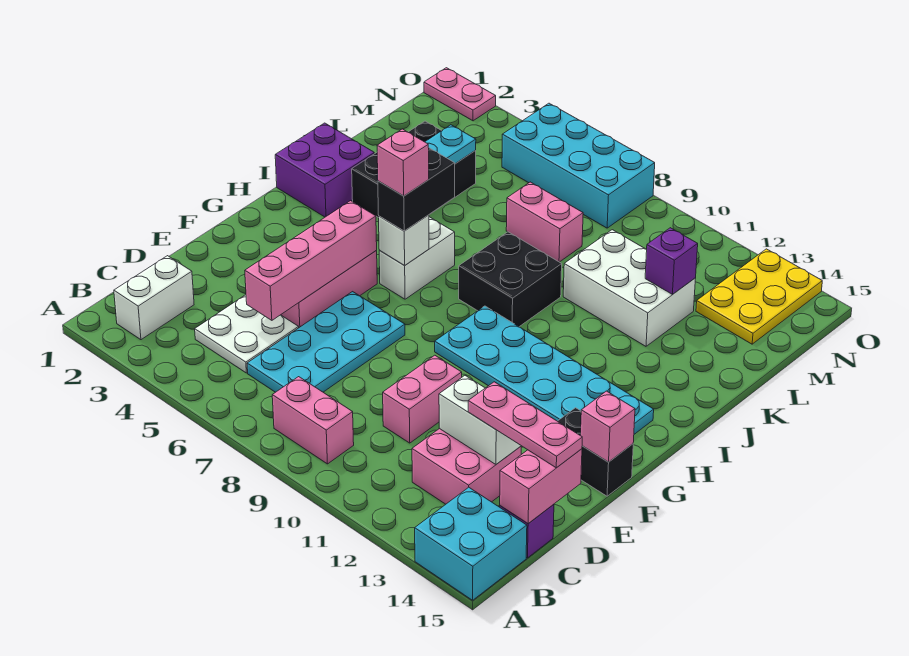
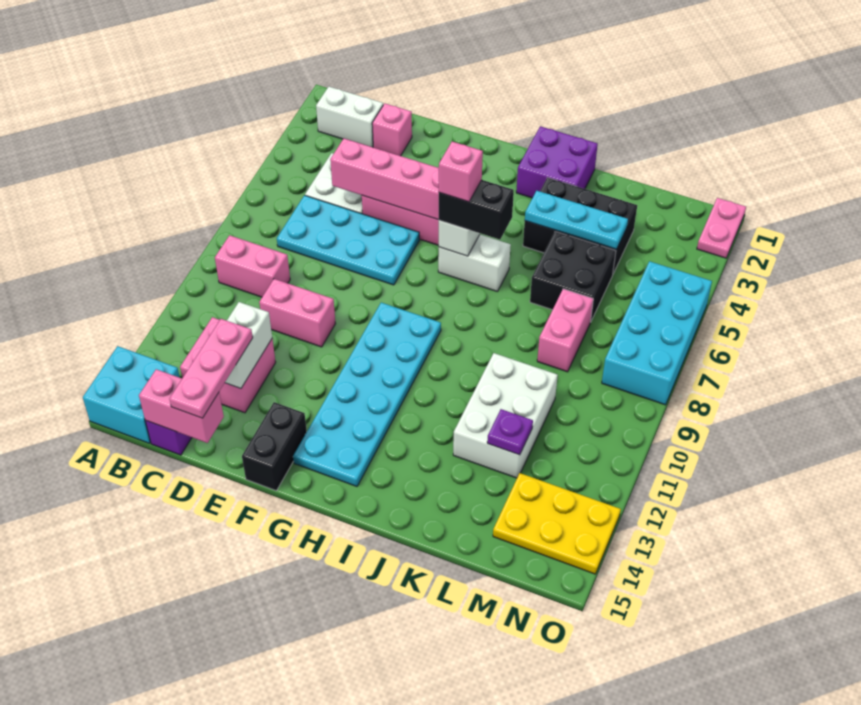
pink 1x2 brick [272,377,354,464] -> pink 1x2 brick turned to [215,235,290,297]
pink 1x1 brick [580,391,635,462] -> pink 1x1 brick moved to [372,104,412,156]
black 2x2 brick [459,232,562,327] -> black 2x2 brick moved to [530,232,616,321]
purple 1x1 brick [645,228,698,294] -> purple 1x1 plate [487,409,533,455]

